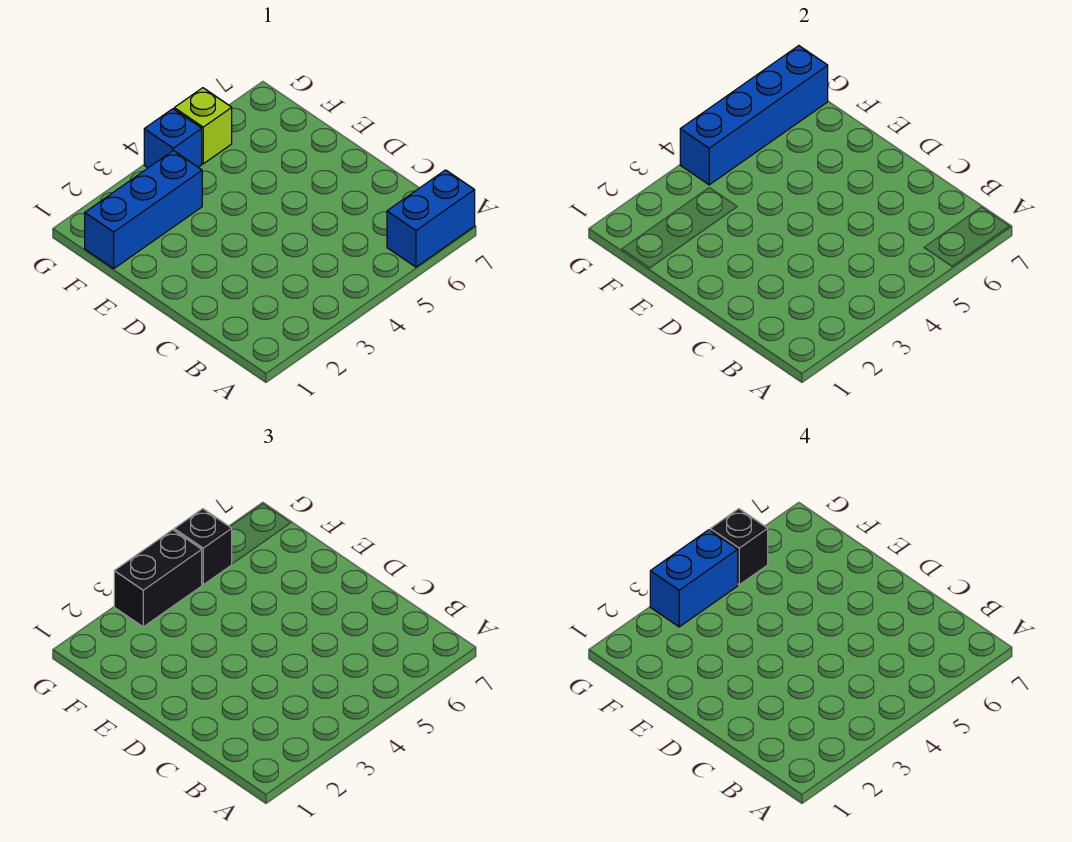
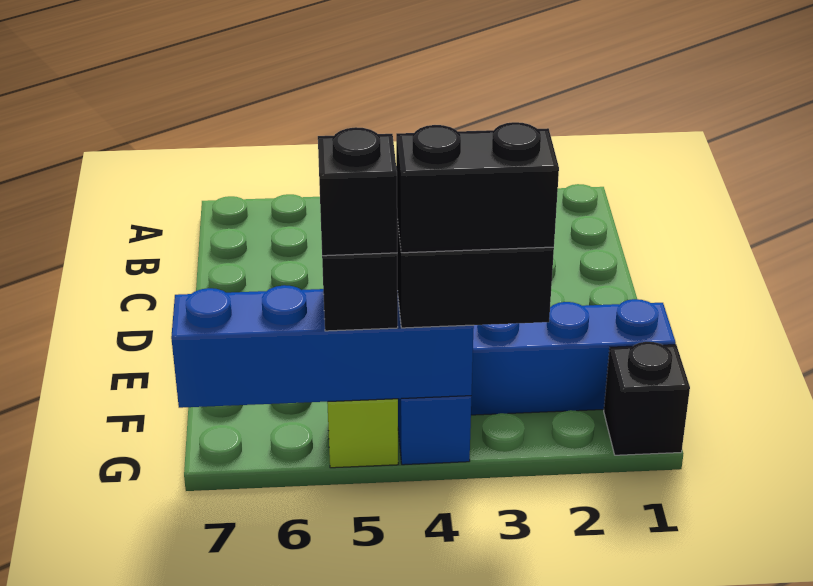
blue 1x2 brick [387,170,475,267] -> none
none -> black 1x1 brick [604,342,690,455]
blue 1x2 brick [650,530,738,627] -> black 1x2 brick [396,122,559,253]

